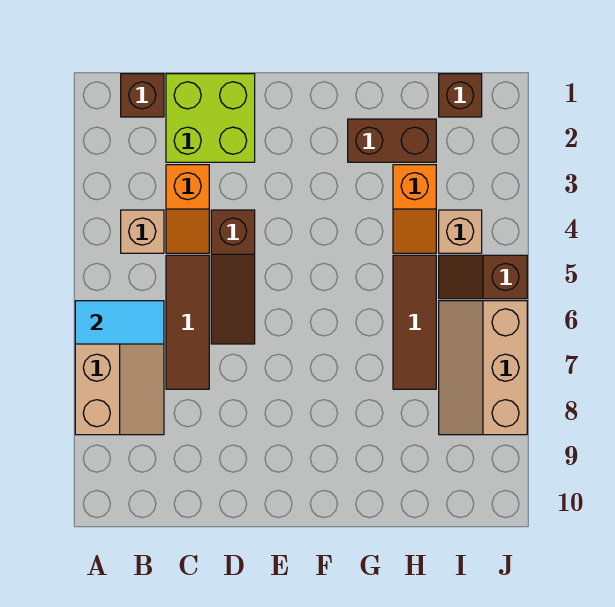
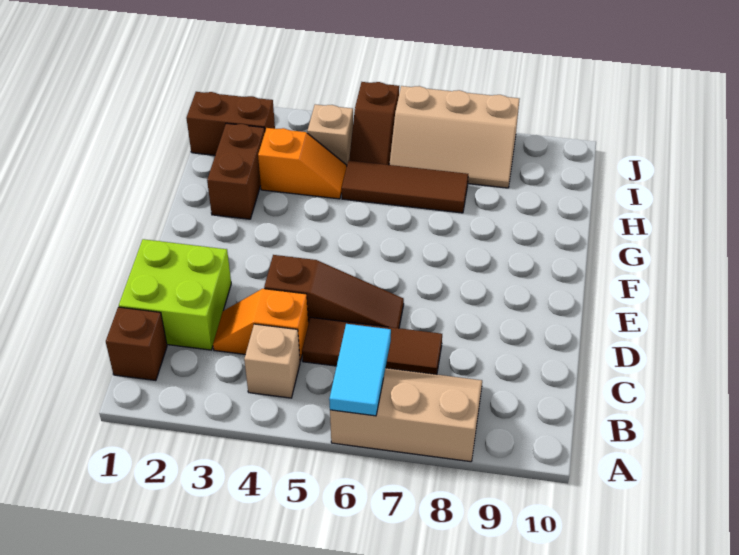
orange 1x2 slope [166,165,209,253] -> orange 1x2 slope turned to [213,289,308,361]
brown 1x1 brick [439,74,482,117] -> brown 1x2 brick [186,92,275,155]

